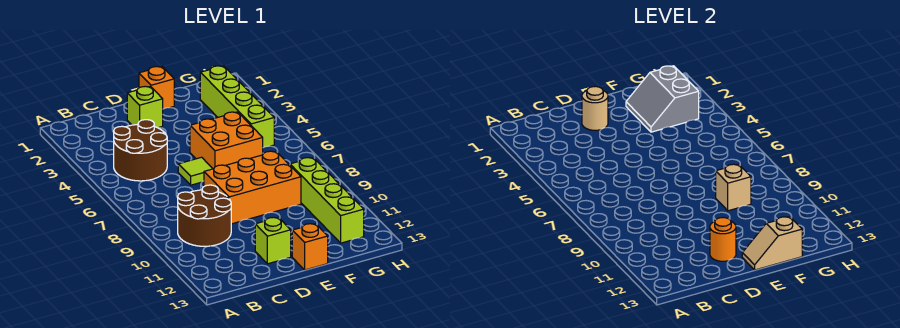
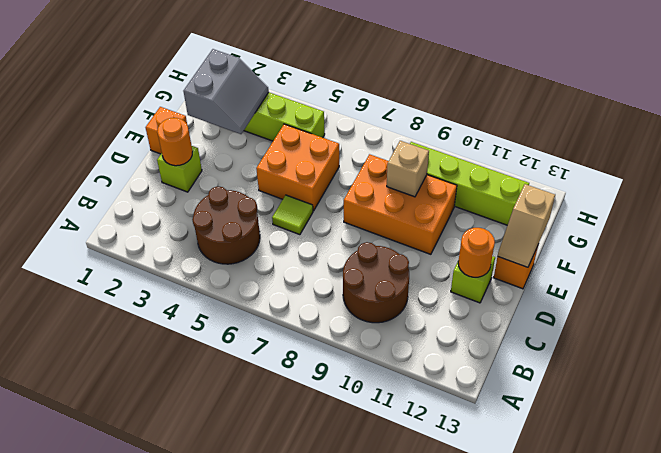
tan 1x1 round brick [582,86,608,130] -> orange 1x1 round brick [157,118,192,166]
orange 2x3 brick [204,151,301,224] -> orange 2x3 brick turned to [344,154,457,254]
grey 2x2 slope [626,66,699,132] -> grey 2x2 slope turned to [183,49,269,134]

